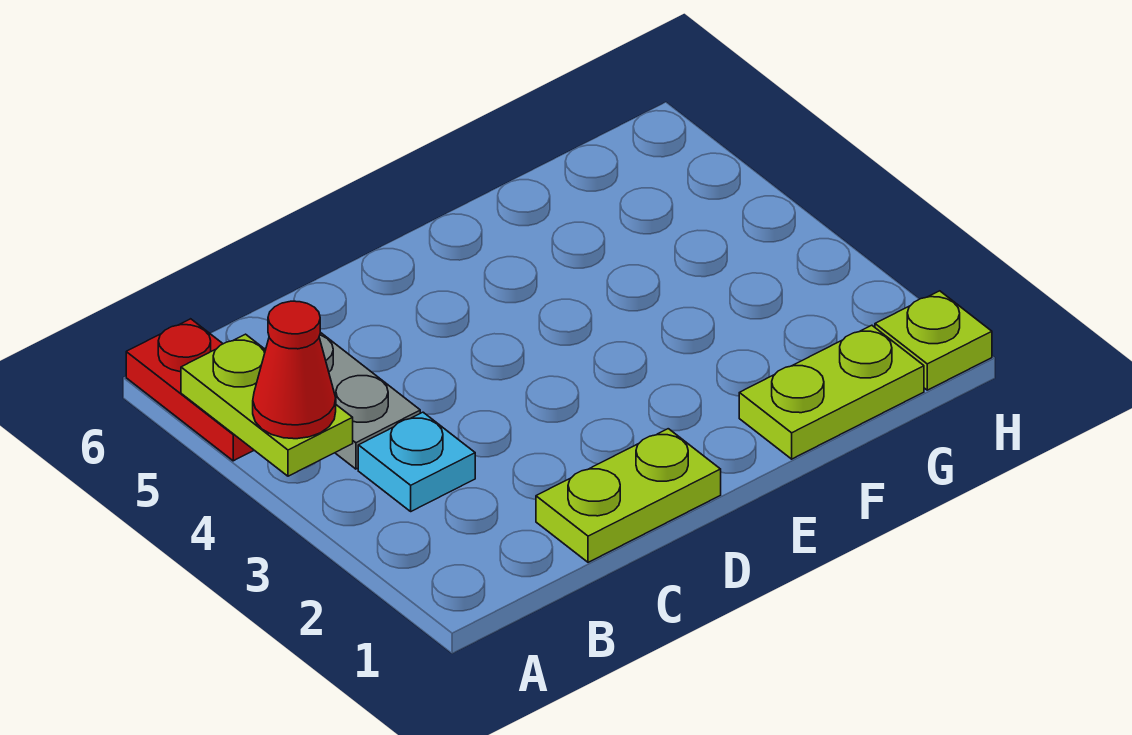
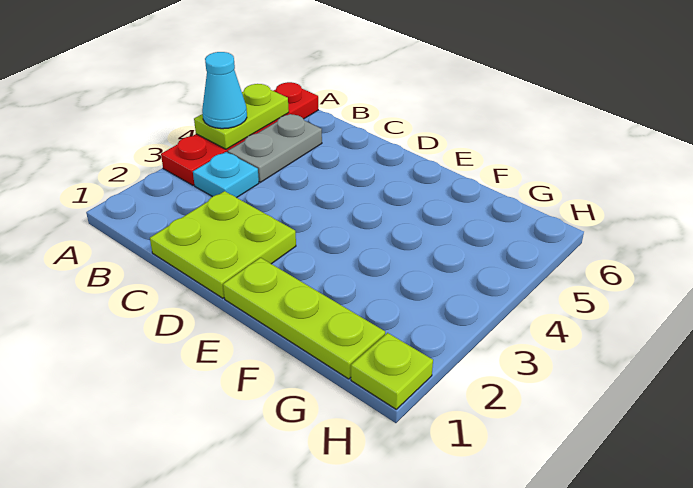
red 1x1 cone [253,301,336,439] -> cyan 1x1 cone [202,52,247,129]
red 1x2 plate [126,319,254,461] -> red 1x4 plate [161,82,318,185]
lime 1x2 plate [536,429,721,562] -> lime 2x2 plate [150,191,296,298]
lime 1x2 plate [739,325,924,459] -> lime 1x3 plate [223,258,385,379]

